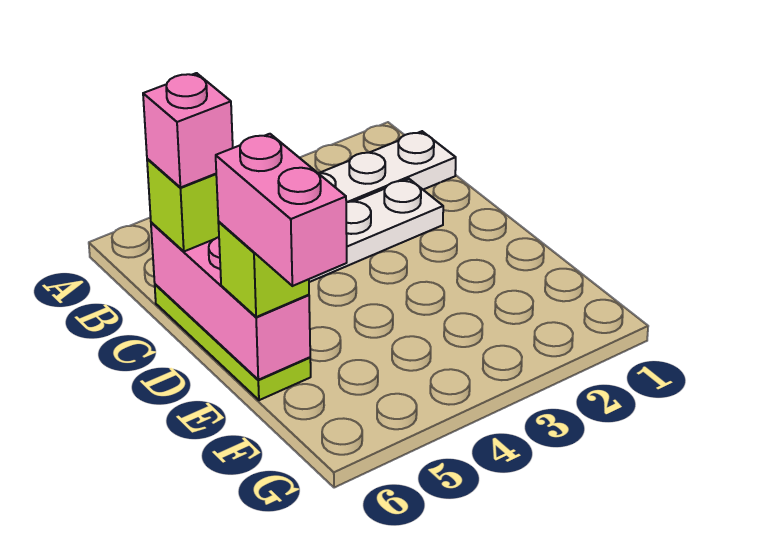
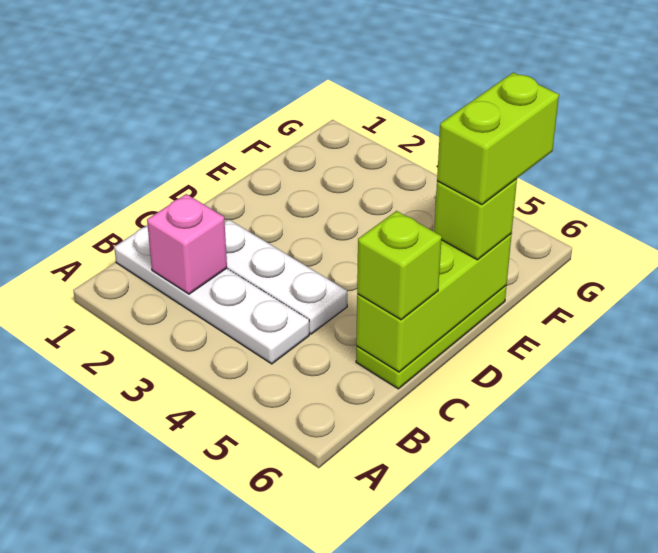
pink 1x3 brick [151,222,310,380] -> lime 1x3 brick [356,233,512,372]
pink 1x1 brick [143,73,233,188] -> pink 1x1 brick moved to [147,194,227,294]
pink 1x2 brick [216,134,347,286] -> lime 1x2 brick [437,72,559,205]

